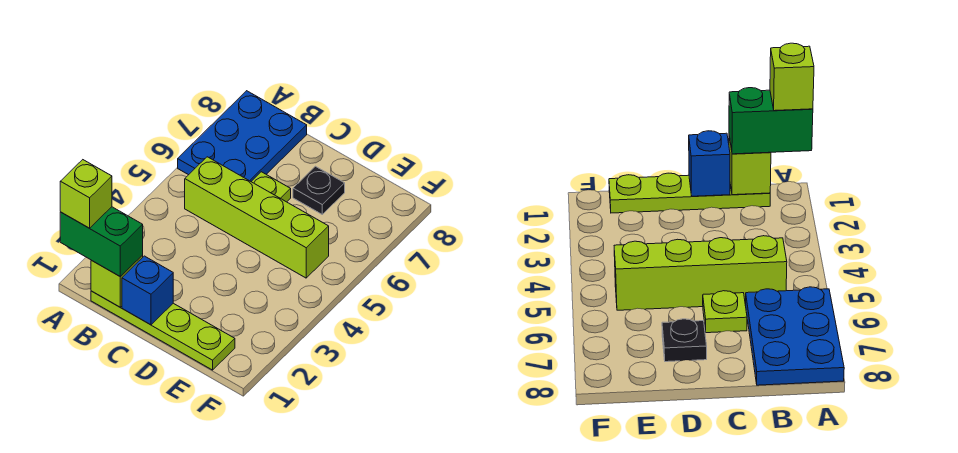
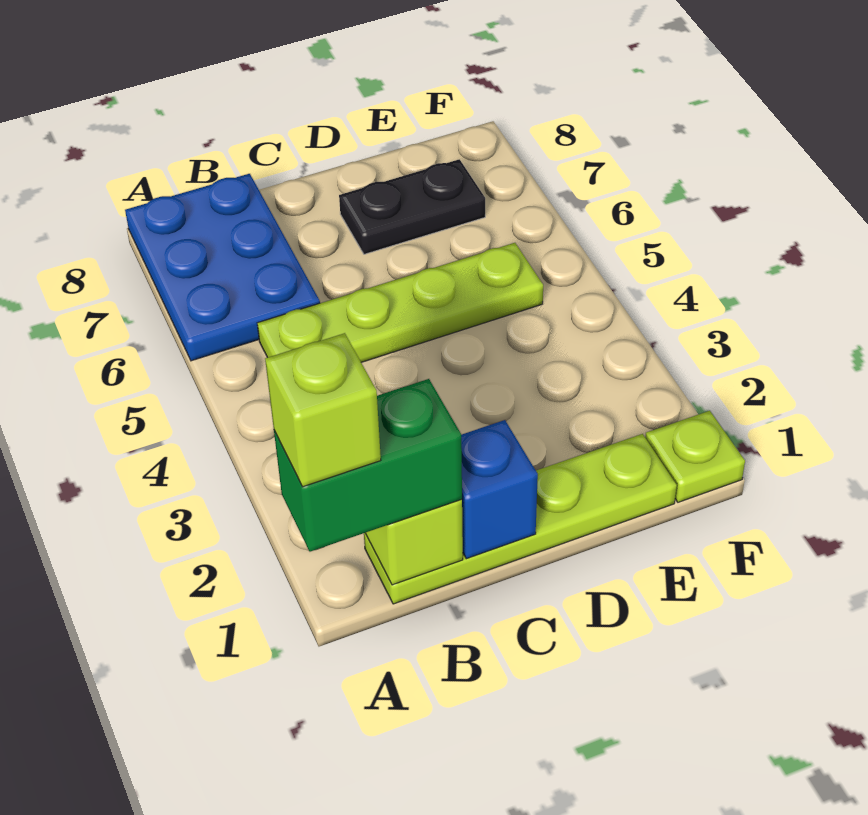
lime 1x4 brick [185,157,329,278] -> lime 1x4 plate [257,243,543,362]
lime 1x1 plate [251,172,291,202] -> lime 1x1 plate moved to [645,411,745,502]
black 1x1 plate [293,166,345,214] -> black 1x2 plate [339,159,485,254]

